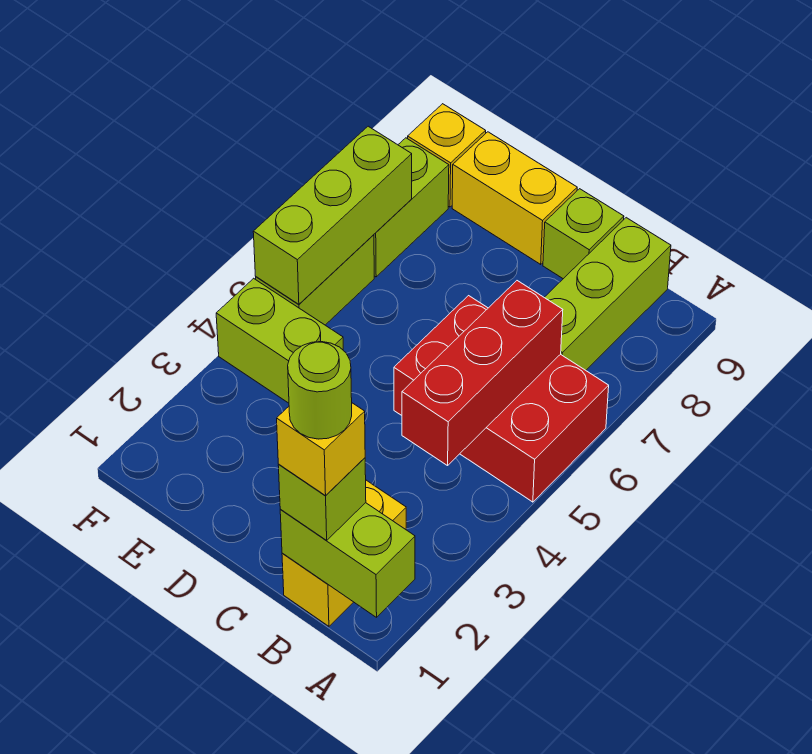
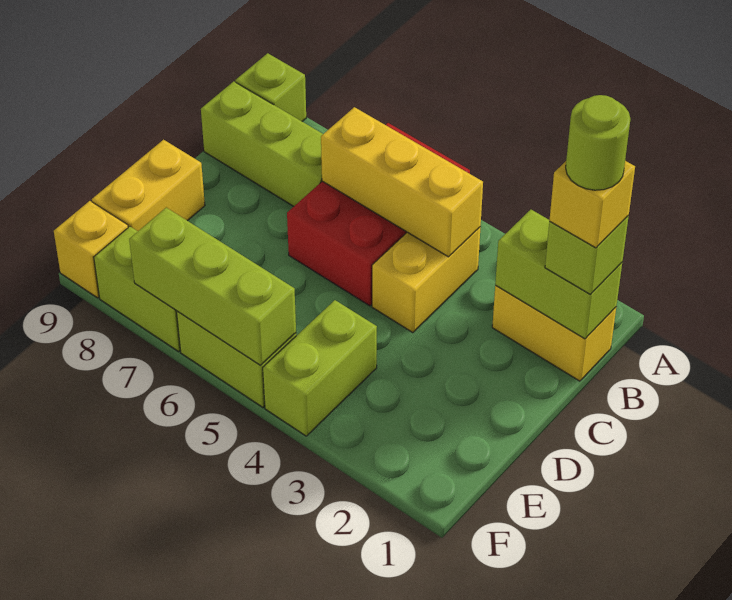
lime 1x2 brick [280,503,415,617] -> lime 1x2 brick turned to [495,210,622,339]
none -> yellow 1x2 brick [372,227,481,333]
red 1x3 brick [402,281,563,466] -> yellow 1x3 brick [321,107,483,257]
lime 1x1 brick [543,189,624,279] -> lime 1x1 brick moved to [235,53,306,122]

